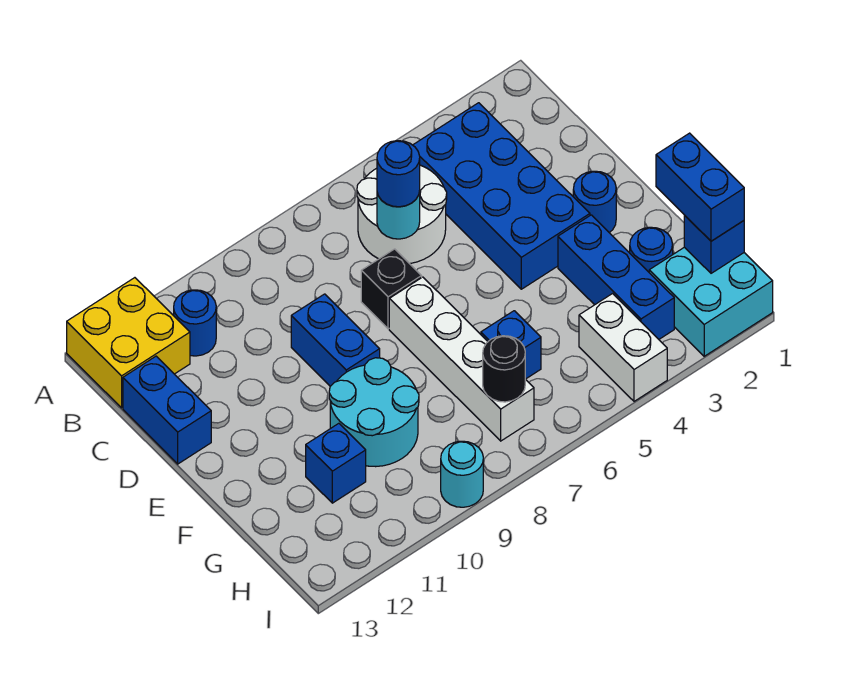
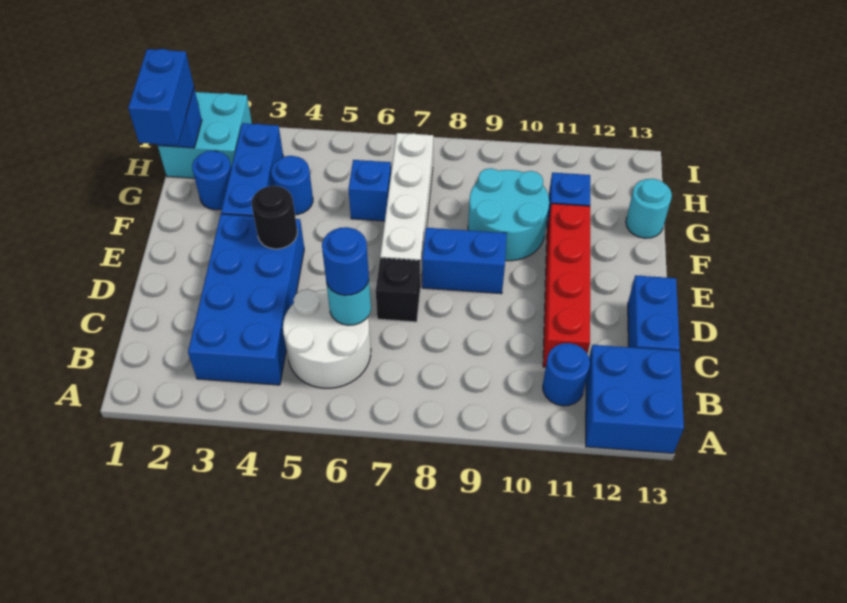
yellow 2x2 brick [67,278,190,408] -> blue 2x2 brick [586,345,684,453]
none -> red 1x4 brick [543,204,590,367]
blue 1x2 brick [291,294,380,386] -> blue 1x2 brick turned to [422,228,507,294]
blue 1x1 round brick [573,171,616,233] -> blue 1x1 round brick moved to [271,156,313,215]
white 1x2 brick [579,294,667,401] -> none
black 1x1 round brick [483,336,525,402] -> black 1x1 round brick moved to [252,186,297,249]
cyan 1x1 round brick [441,441,483,507] -> cyan 1x1 round brick moved to [626,179,672,238]

